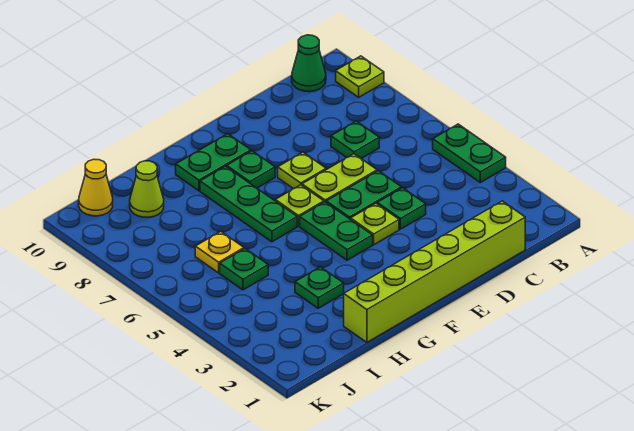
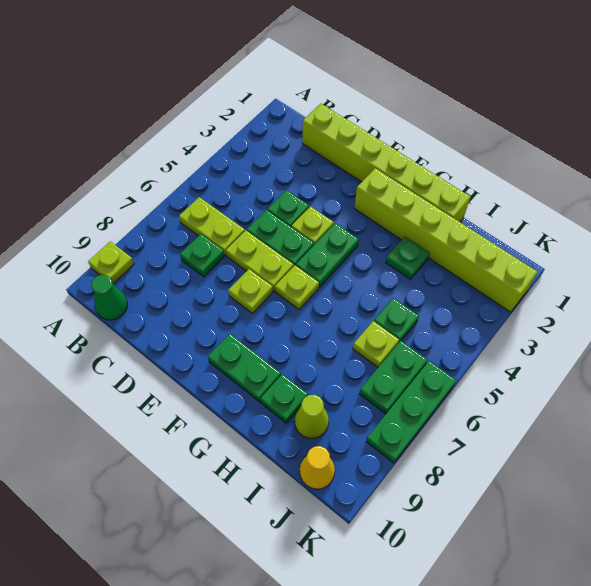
green 1x2 plate [433,124,506,182] -> green 1x2 plate moved to [359,341,427,414]
none -> lime 1x2 plate [179,197,245,255]
none -> lime 1x6 brick [354,168,537,312]
green 1x1 plate [227,151,275,188] -> green 1x1 plate moved to [260,374,308,423]
green 1x3 plate [200,166,297,242] -> green 1x3 plate moved to [366,361,456,463]
yellow 1x1 plate [195,232,244,273] -> lime 1x1 plate [353,321,399,367]

